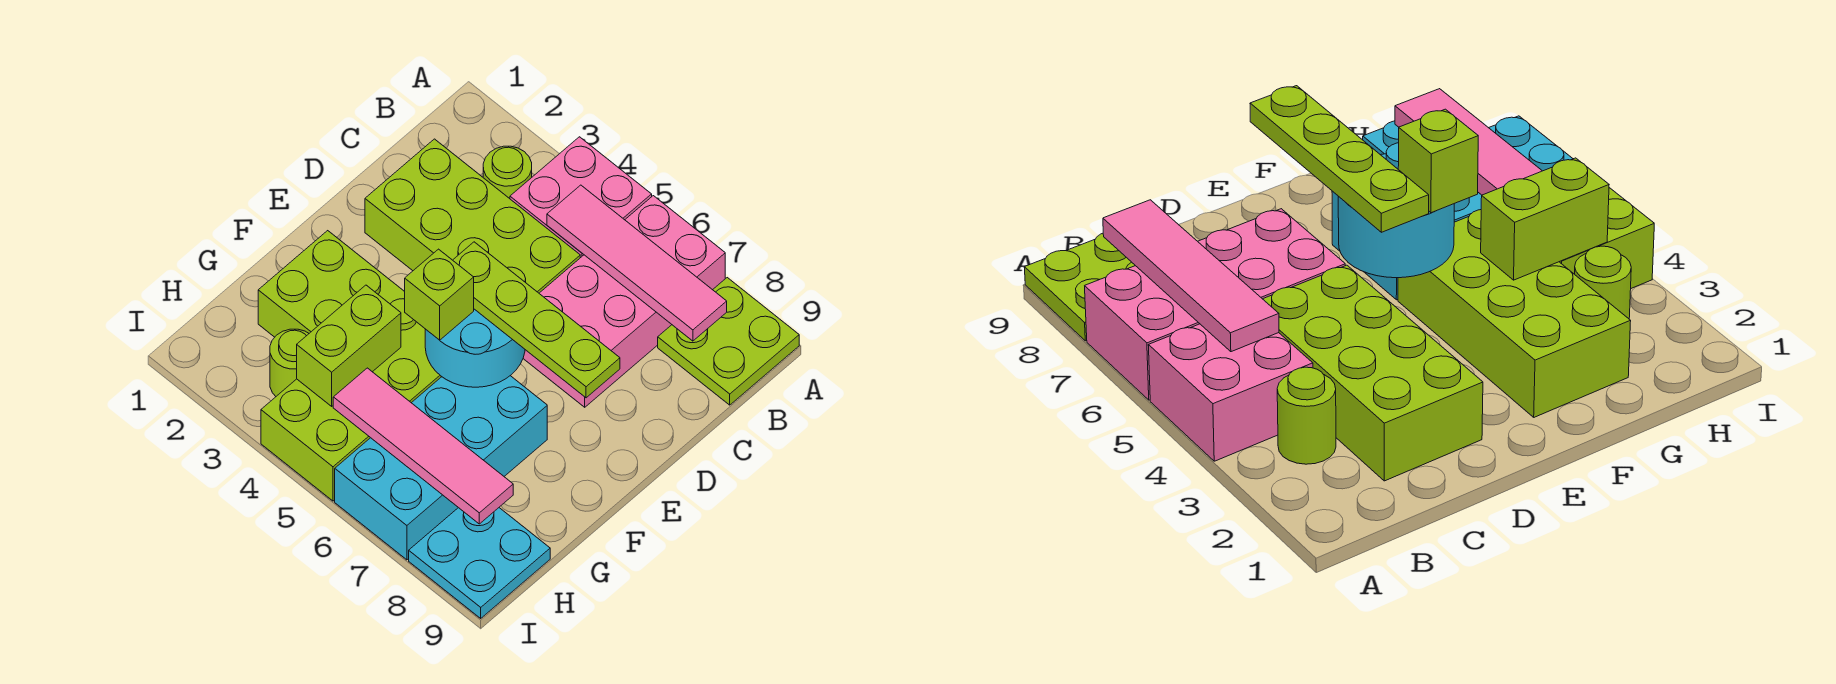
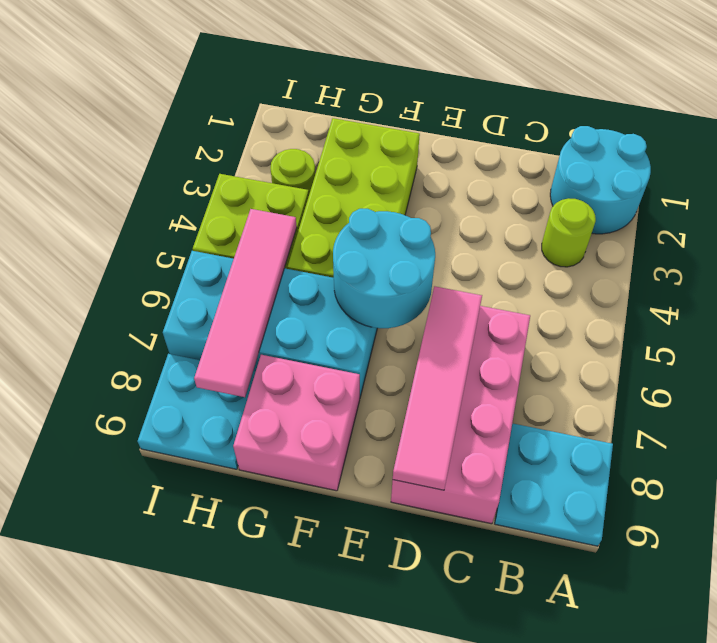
none -> cyan 2x2 round brick [550,126,651,234]
pink 2x2 brick [510,137,652,258] -> pink 2x2 brick moved to [233,355,360,491]
pink 2x4 brick [523,196,725,407] -> pink 2x4 brick turned to [391,306,530,524]
lime 2x2 plate [658,278,799,405] -> cyan 2x2 plate [495,424,613,546]
pink 1x4 tile [547,185,727,341] -> pink 1x4 tile moved to [393,286,482,490]
lime 2x4 brick [365,139,580,293] -> none
lime 1x4 plate [453,242,620,398] -> none
lime 1x1 brick [405,249,474,340] -> none
lime 1x2 brick [297,285,401,406] -> none

